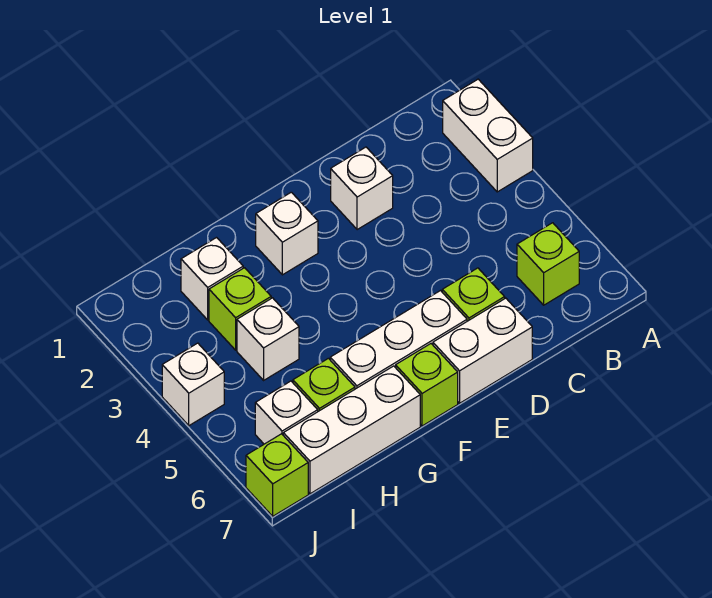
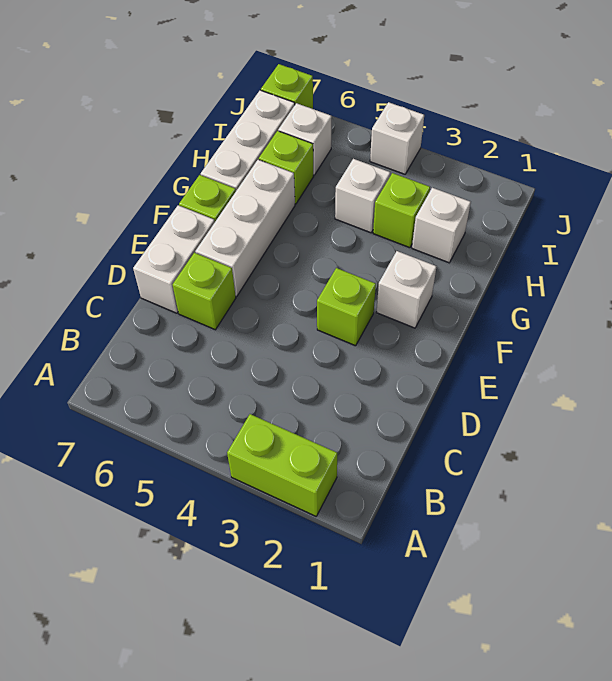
white 1x2 brick [443,79,533,192] -> lime 1x2 brick [227,414,337,516]
lime 1x1 brick [517,223,579,305] -> lime 1x1 brick moved to [317,268,376,346]
white 1x1 brick [331,147,393,230] -> none

